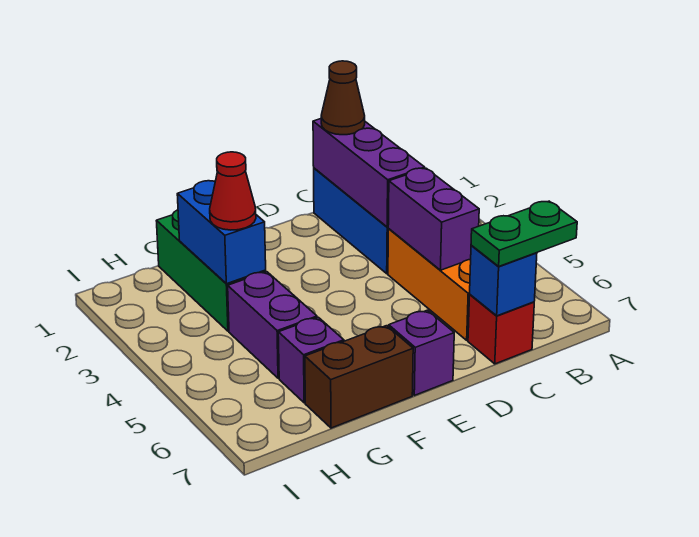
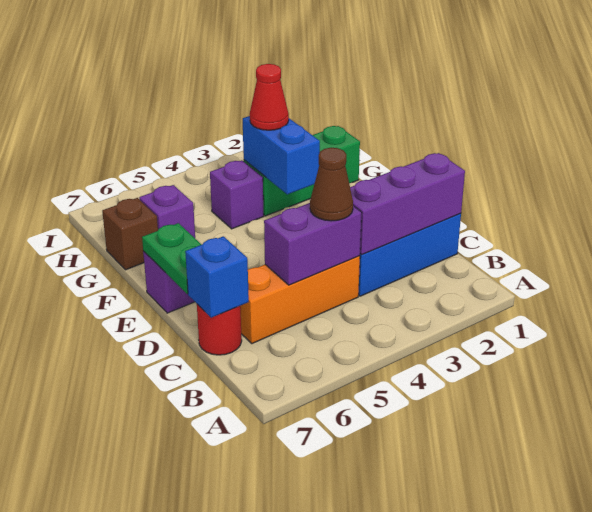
green 1x2 plate [471,201,577,267] -> green 1x2 plate moved to [142,223,202,294]
brown 1x1 cone [321,61,365,135] -> brown 1x1 cone moved to [310,148,353,221]
red 1x1 brick [468,295,534,364] -> red 1x1 round brick [197,304,242,355]
brown 1x2 brick [305,326,413,428] -> brown 1x1 brick [102,198,158,270]
blue 1x2 brick [177,181,266,284] -> blue 1x2 brick turned to [243,116,320,194]
purple 1x2 brick [228,272,317,378] -> purple 1x1 brick [210,160,264,229]

